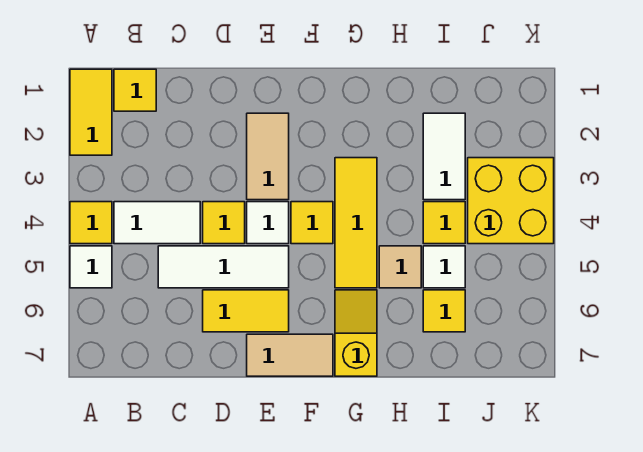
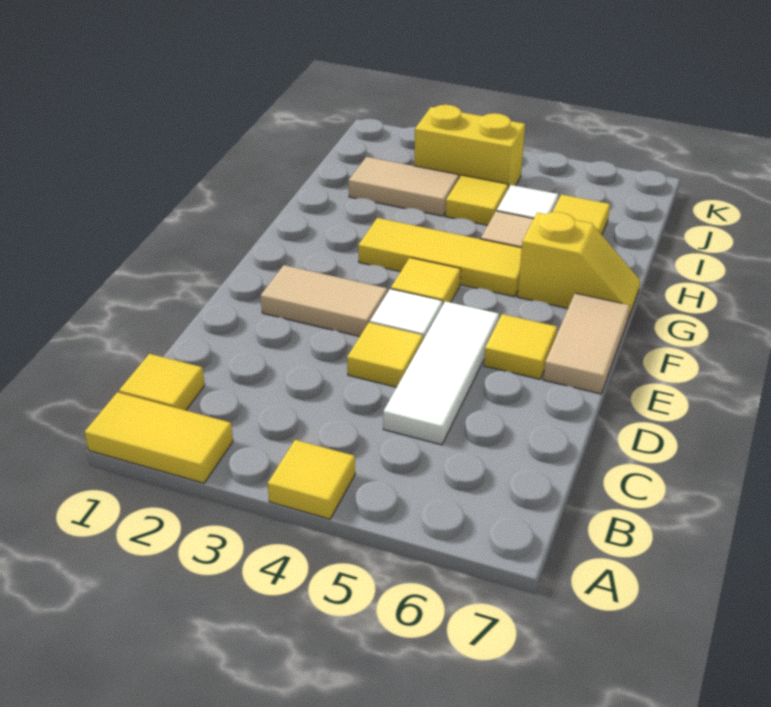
white 1x1 tile [70,246,112,288] -> none
white 1x2 tile [114,202,200,244] -> none
yellow 1x2 tile [203,290,289,332] -> yellow 1x1 tile [484,314,557,379]
yellow 1x2 slope [335,290,377,376] -> yellow 1x2 slope turned to [518,212,640,321]
white 1x2 tile [423,113,465,200] -> tan 1x2 tile [349,157,459,216]
yellow 2x2 brick [468,158,554,244] -> yellow 1x2 brick [414,105,525,189]

